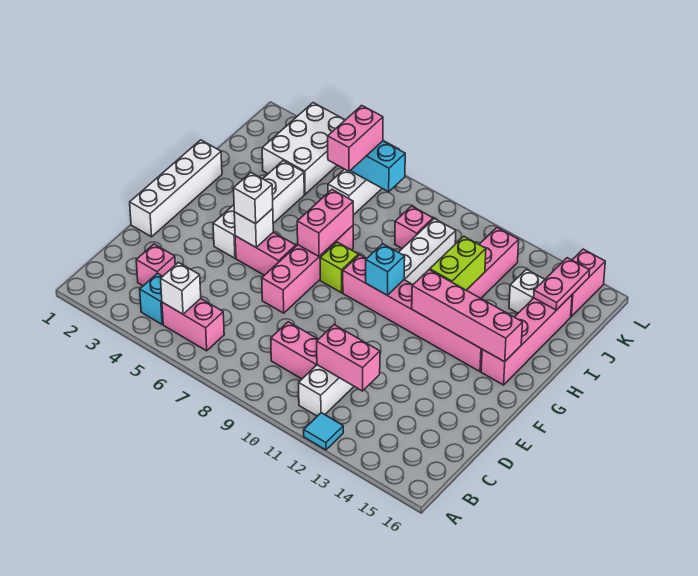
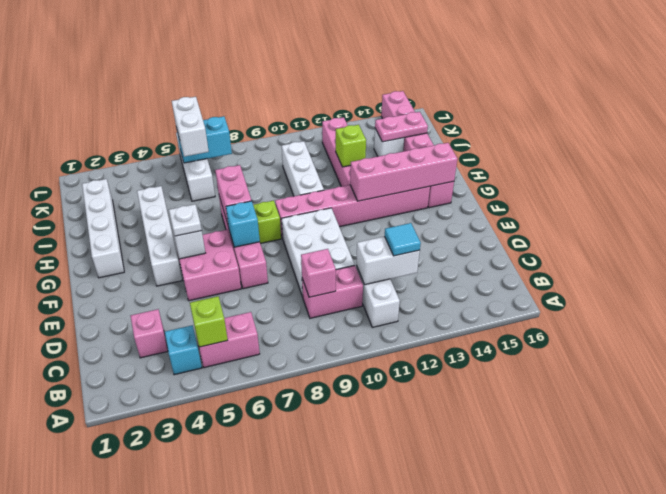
cyan 1x1 tile [304,413,343,450] -> cyan 1x1 tile moved to [385,223,421,256]
white 1x1 brick [161,262,201,314] -> lime 1x1 brick [190,296,228,347]
pink 1x2 brick [317,325,380,391] -> white 1x2 brick [356,236,420,285]
white 1x4 brick [130,140,222,237] -> white 1x4 brick moved to [82,179,124,278]
pink 1x2 brick [235,232,296,275] -> pink 2x2 brick [177,230,241,301]
white 1x1 brick [234,173,273,224] -> white 1x1 plate [169,204,202,236]
cyan 1x1 brick [366,244,405,295] -> cyan 1x1 brick moved to [226,201,260,247]
lime 1x2 brick [430,236,486,290] -> lime 1x1 brick [336,125,366,167]
white 2x3 brick [262,103,345,194] -> white 2x3 brick moved to [281,208,355,297]
pink 1x2 brick [328,105,383,171] -> white 1x2 brick [172,97,209,157]
pink 1x1 brick [395,206,433,248] -> pink 1x1 brick moved to [301,249,336,297]
pink 1x2 plate [534,258,589,310] -> pink 1x2 plate turned to [375,112,428,142]

